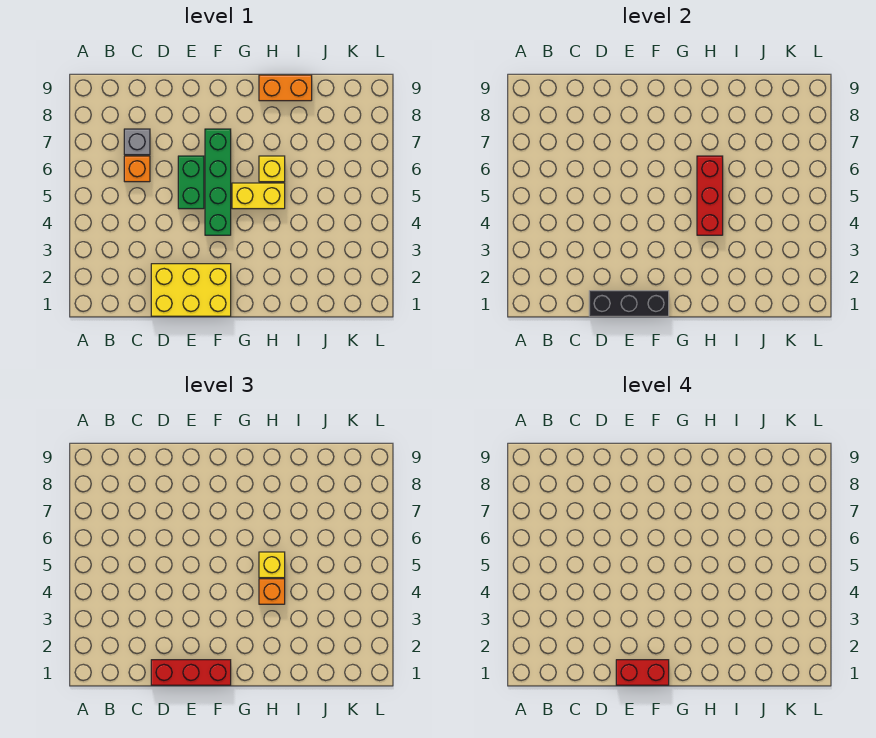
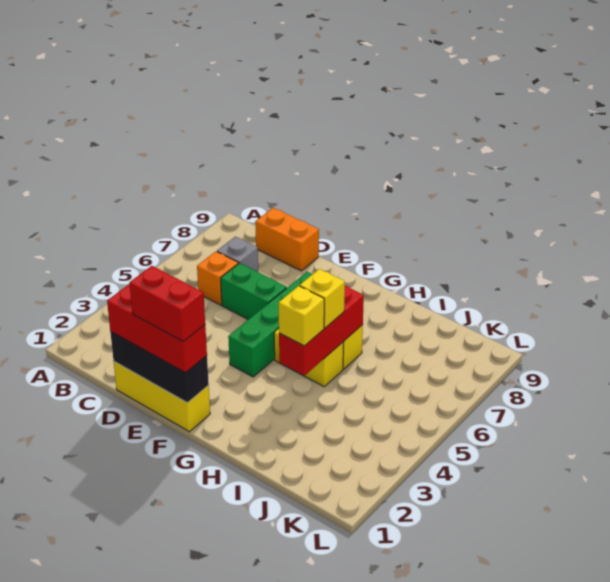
yellow 2x3 brick [151,264,231,316] -> yellow 1x3 brick [114,362,210,432]
green 1x2 brick [178,156,204,209] -> green 1x2 brick turned to [221,263,287,319]
orange 1x1 brick [259,579,285,604] -> yellow 1x1 brick [279,286,324,346]
orange 1x2 brick [259,75,312,101] -> orange 1x2 brick moved to [255,208,319,271]

